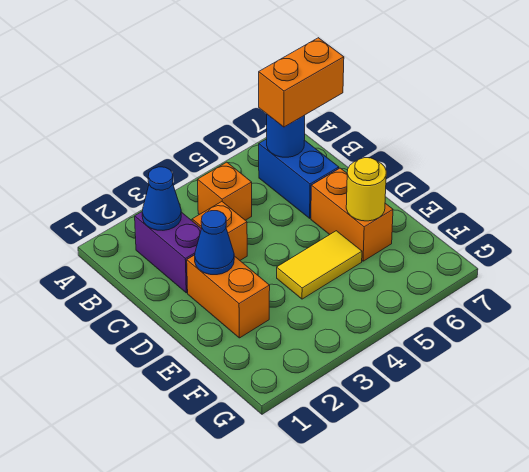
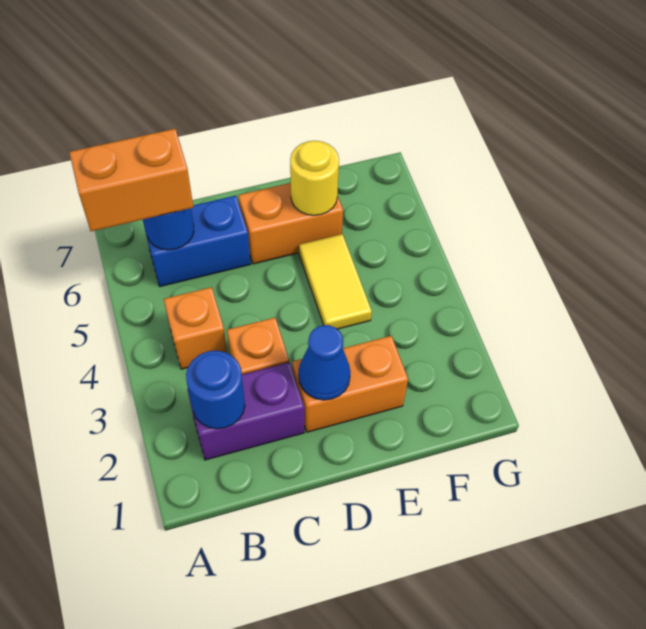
blue 1x1 cone [142,167,181,230] -> blue 1x1 round brick [186,351,245,429]
orange 1x2 brick [259,38,344,127] -> orange 1x2 brick turned to [69,129,193,231]

